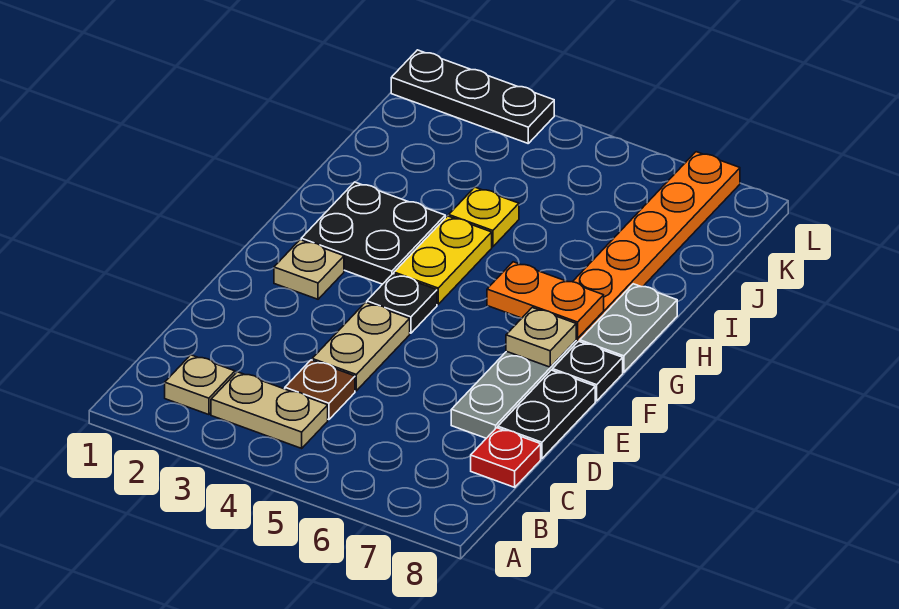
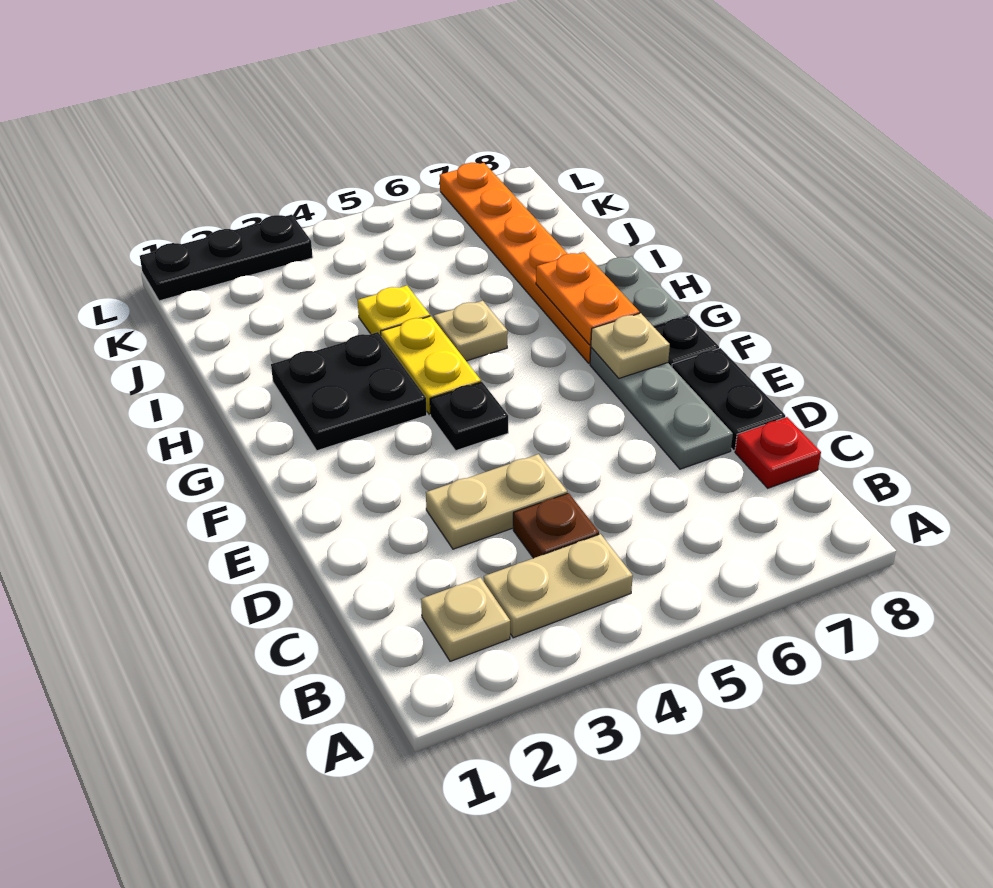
tan 1x2 plate [312,302,410,391] -> tan 1x2 plate turned to [426,454,567,549]
tan 1x1 plate [274,240,344,299] -> tan 1x1 plate moved to [434,301,508,361]
orange 1x2 plate [487,262,604,338] -> orange 1x2 plate turned to [536,252,639,345]

